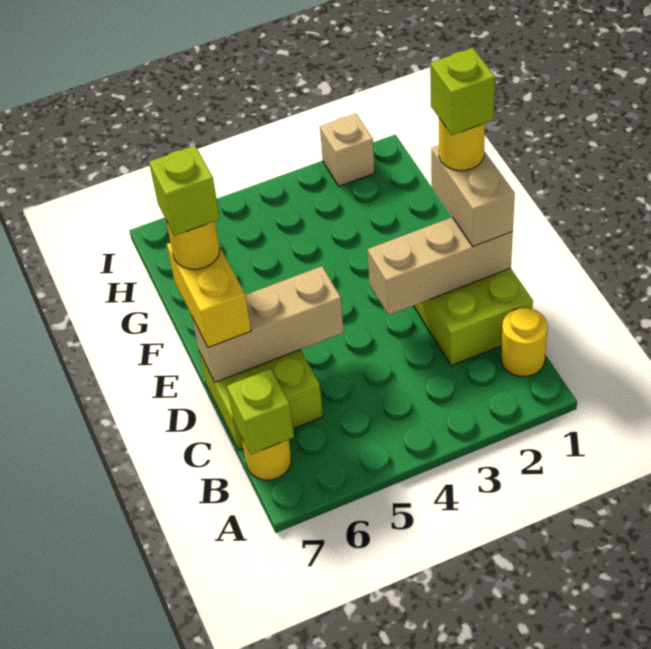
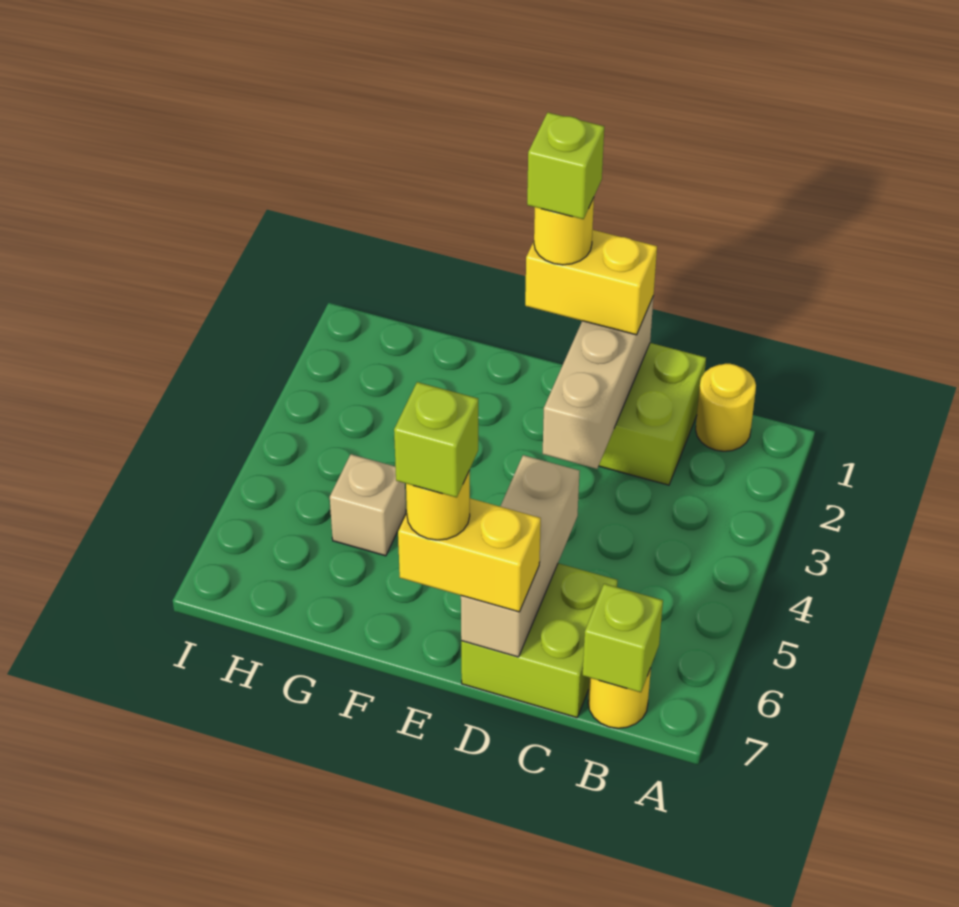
tan 1x2 brick [431,145,515,247] -> yellow 1x2 brick [525,230,657,335]
tan 1x1 brick [320,113,375,186] -> tan 1x1 brick moved to [330,454,406,556]

